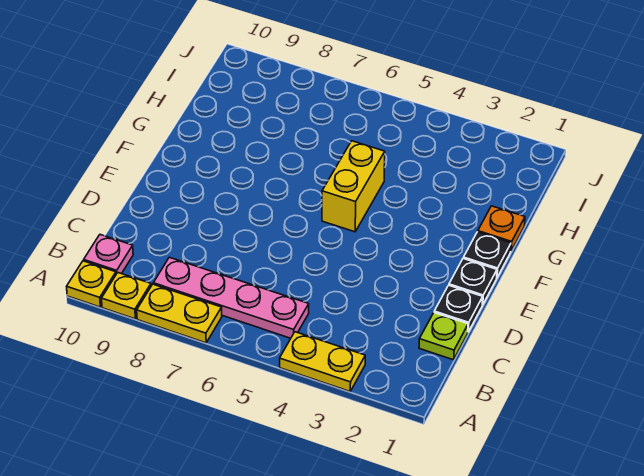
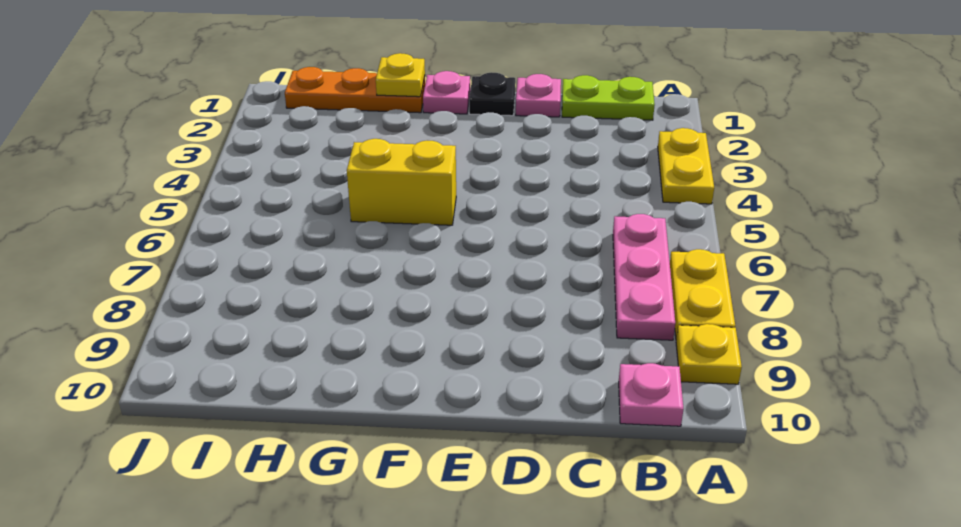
yellow 1x1 plate [67,261,116,307] -> yellow 1x1 plate moved to [376,53,425,97]
pink 1x4 plate [153,257,309,338] -> pink 1x3 plate [613,214,675,340]
lime 1x1 plate [419,313,468,360] -> lime 1x2 plate [562,75,655,120]
black 1x1 plate [434,285,483,332] -> pink 1x1 plate [516,74,561,117]
black 1x1 plate [464,232,511,277] -> pink 1x1 plate [423,71,470,114]
orange 1x1 plate [478,206,525,251] -> orange 1x3 plate [285,67,425,113]

